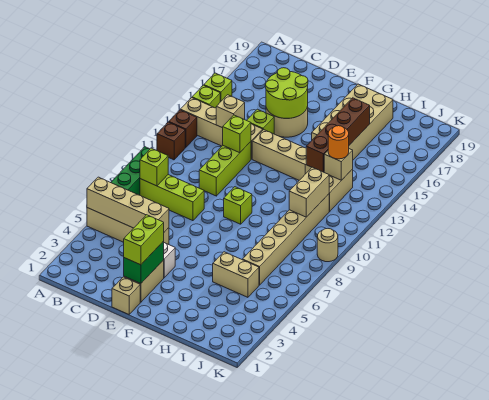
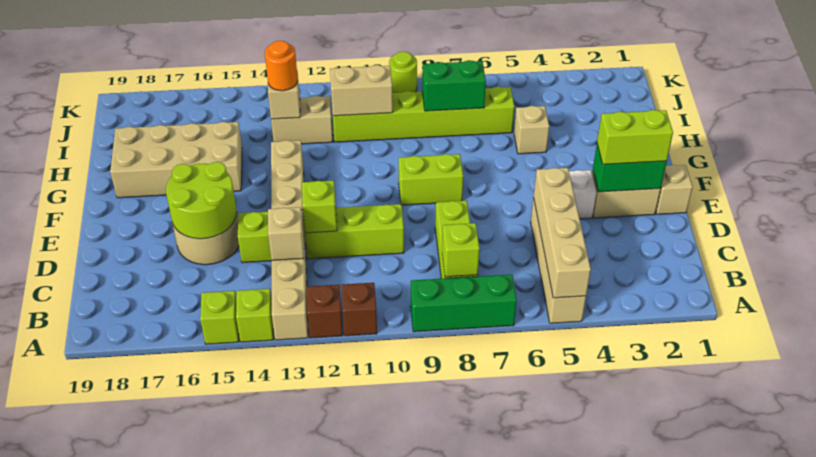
lime 1x1 brick [224,187,252,224] -> lime 1x2 brick [399,154,463,205]
tan 1x2 brick [213,252,259,297] -> tan 1x1 brick [514,106,549,154]
brown 1x4 brick [306,98,370,172] -> none
tan 1x6 brick [242,194,329,285] -> lime 1x6 brick [333,87,514,142]
none -> green 1x2 brick [422,60,486,111]
tan 1x1 round brick [317,229,338,262] -> lime 1x1 round brick [389,52,417,93]

